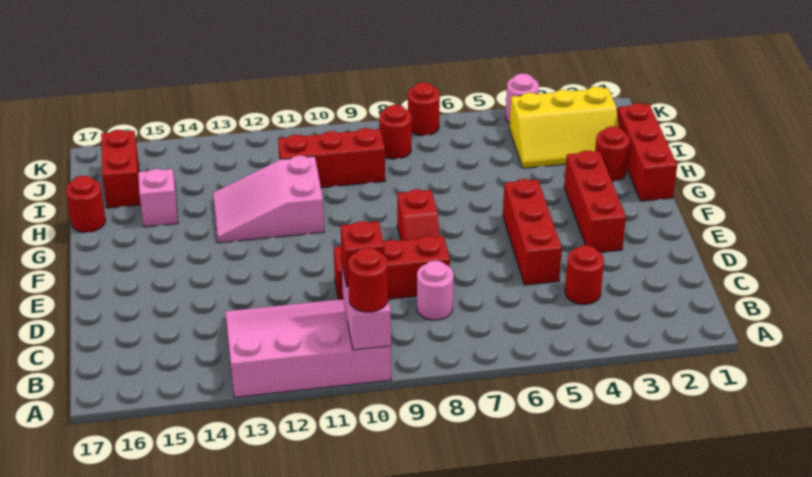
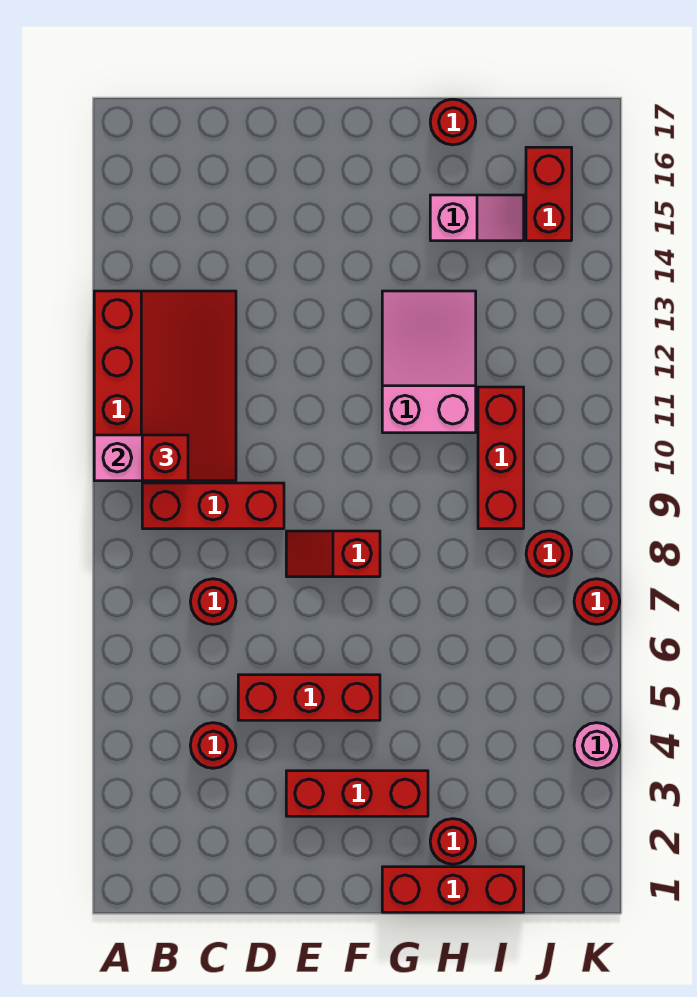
pink 3x4 slope [225,299,391,397] -> red 3x4 slope [94,291,236,481]
red 1x1 round brick [348,248,388,312] -> red 1x1 round brick moved to [190,579,236,624]
pink 1x1 round brick [417,261,453,320] -> none
red 1x3 brick [334,236,450,299] -> red 1x3 brick turned to [142,483,284,529]
yellow 2x3 slope [509,87,619,168] -> none
red 1x2 brick [101,130,141,208] -> red 1x2 brick turned to [526,147,572,241]

